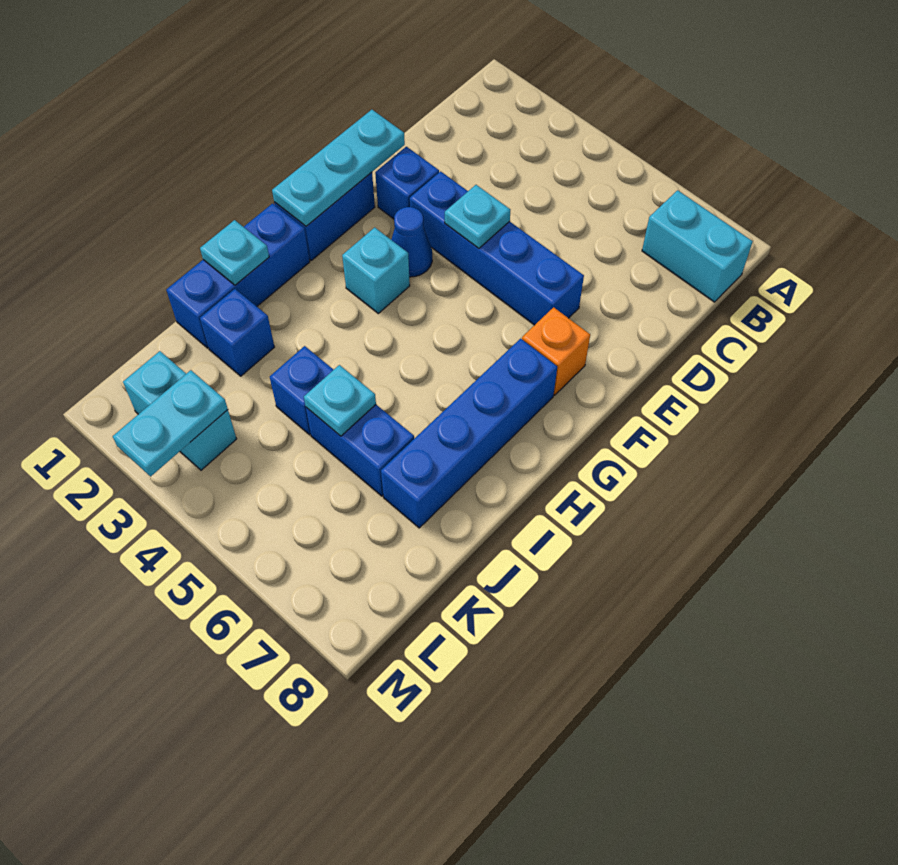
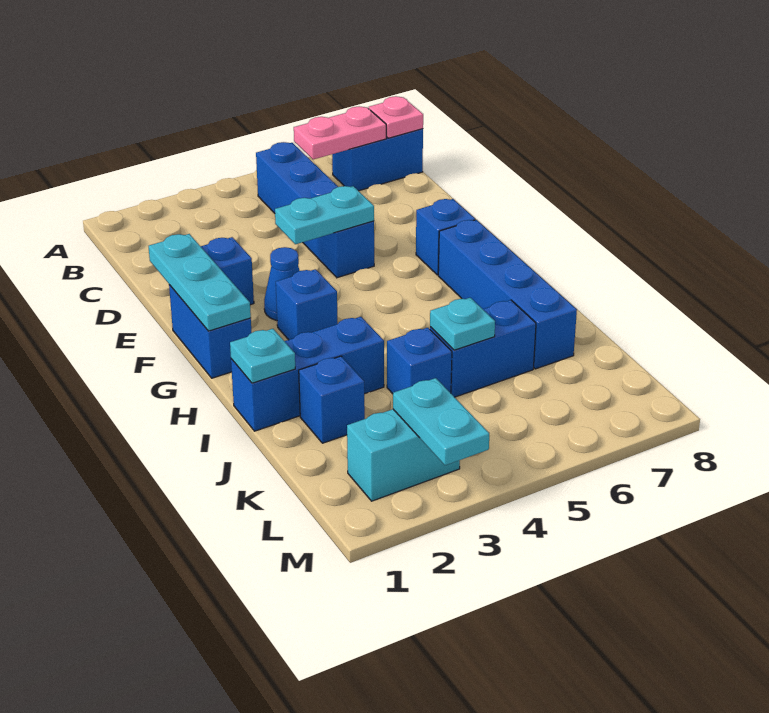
none -> pink 1x2 plate [294,106,386,159]
cyan 1x2 brick [642,190,753,302] -> blue 1x2 brick [332,129,423,191]
none -> pink 1x1 plate [369,96,423,138]
blue 1x4 brick [410,171,584,325] -> blue 1x4 brick turned to [256,142,374,278]
cyan 1x1 plate [445,185,510,248] -> cyan 1x2 plate [275,186,374,244]
orange 1x1 brick [522,307,590,395] -> blue 1x1 brick [416,199,475,275]
cyan 1x1 brick [342,227,410,313] -> blue 1x1 brick [276,269,338,340]
blue 1x3 brick [166,204,310,348] -> blue 1x3 brick turned to [231,317,384,431]

